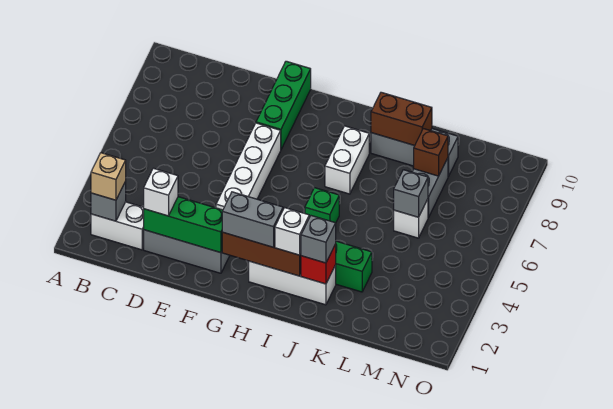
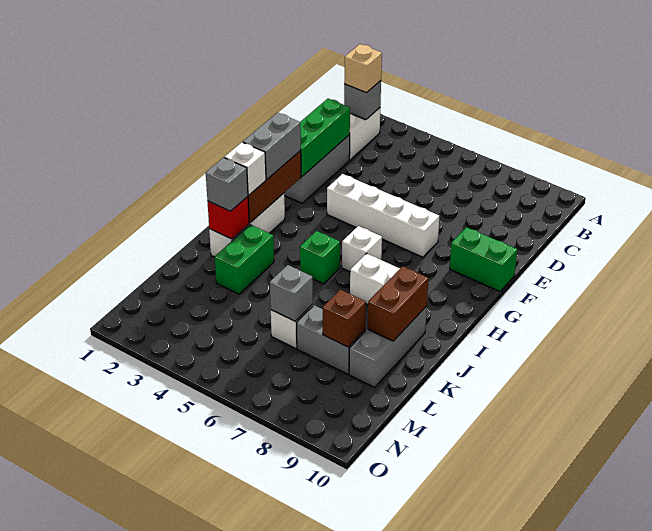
white 1x1 brick [144,168,178,216] -> white 1x1 brick moved to [342,226,382,271]
green 1x3 brick [256,61,311,149] -> green 1x2 brick [450,227,517,292]

